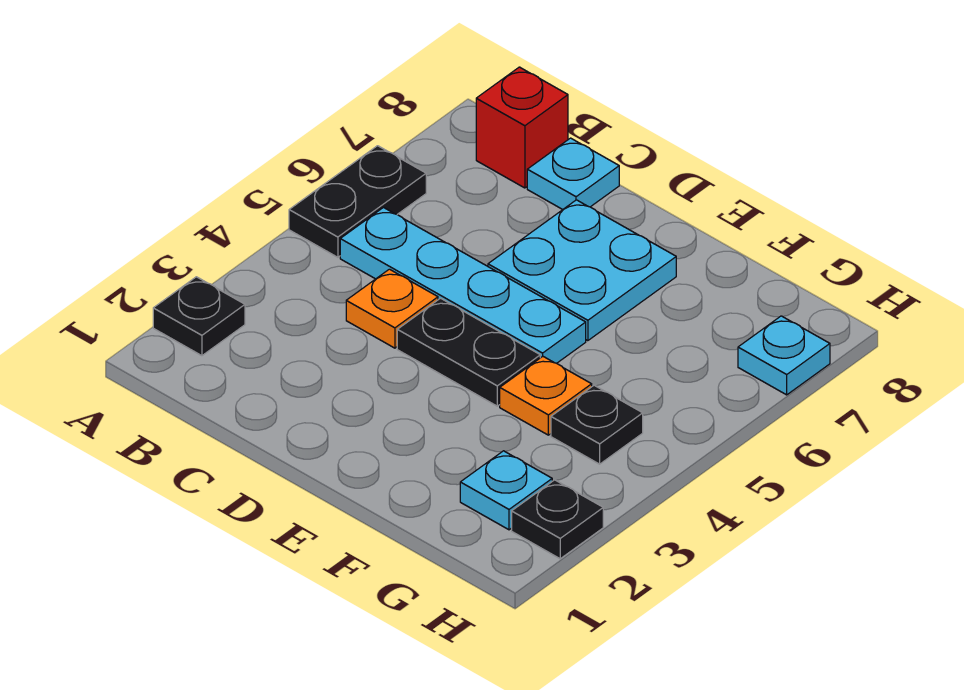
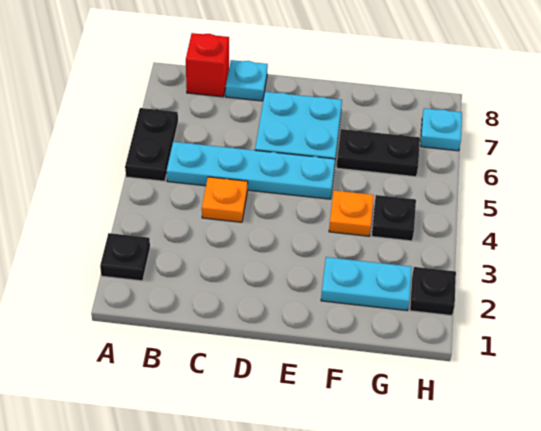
black 1x2 plate [397,298,540,406] -> black 1x2 plate moved to [336,129,420,177]
cyan 1x1 plate [460,451,552,530] -> cyan 1x2 plate [321,257,412,311]

